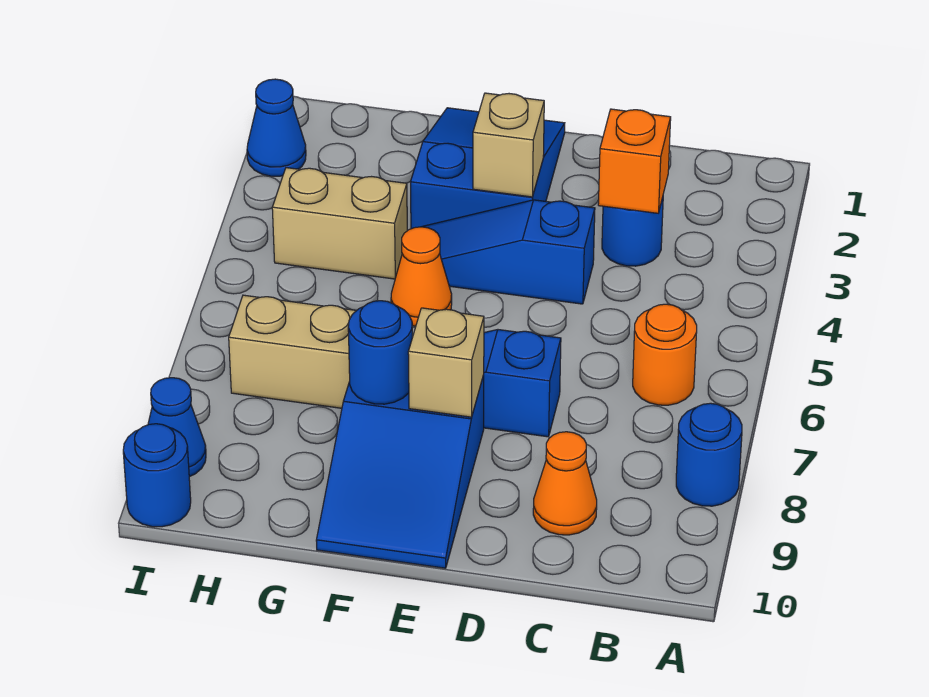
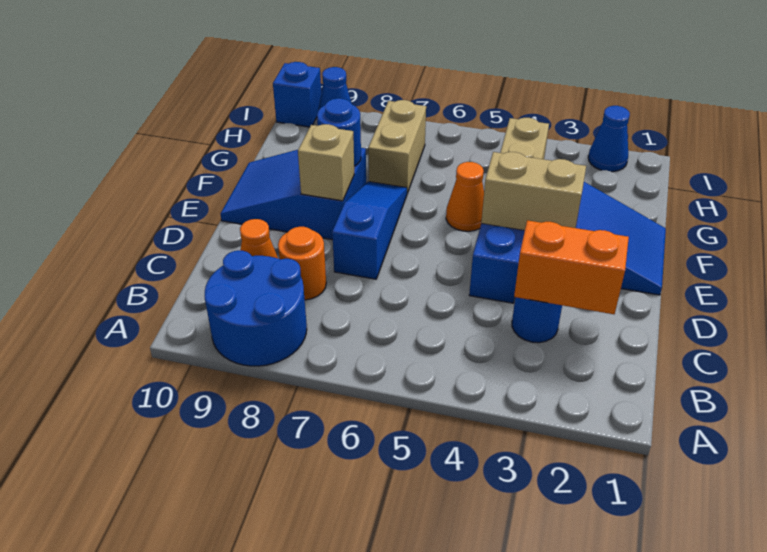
blue 1x1 round brick [676,403,742,506] -> blue 2x2 round brick [205,250,307,366]
orange 1x1 round brick [633,304,697,405] -> orange 1x1 round brick moved to [278,227,326,300]
orange 1x1 brick [598,109,671,213] -> orange 1x2 brick [514,220,629,314]
tan 1x1 brick [473,93,544,197] -> tan 1x2 brick [481,152,586,230]
blue 1x1 round brick [123,424,191,527] -> blue 1x1 brick [273,62,321,127]

